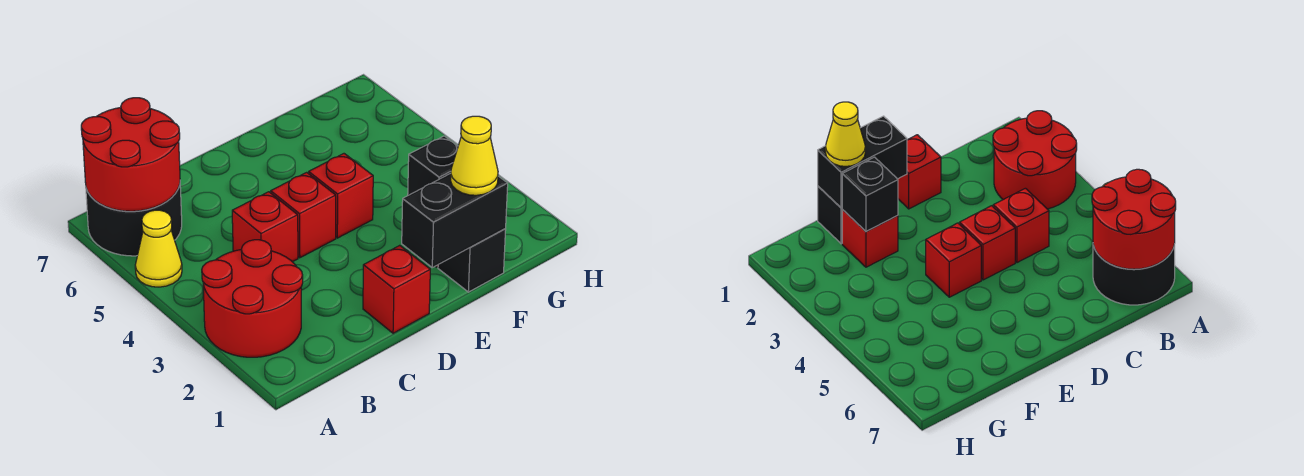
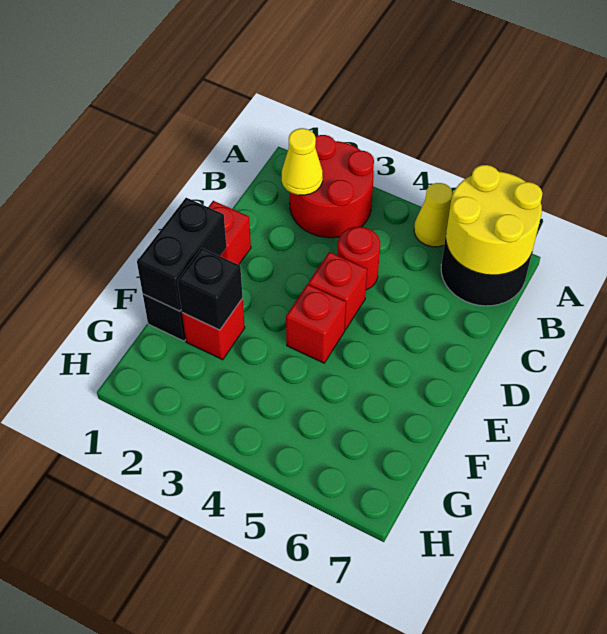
red 2x2 round brick [81,98,180,211] -> yellow 2x2 round brick [446,165,542,275]
red 1x1 brick [232,192,298,262] -> red 1x1 round brick [337,227,380,290]
yellow 1x1 cone [451,116,498,195] -> yellow 1x1 cone moved to [282,128,323,195]

